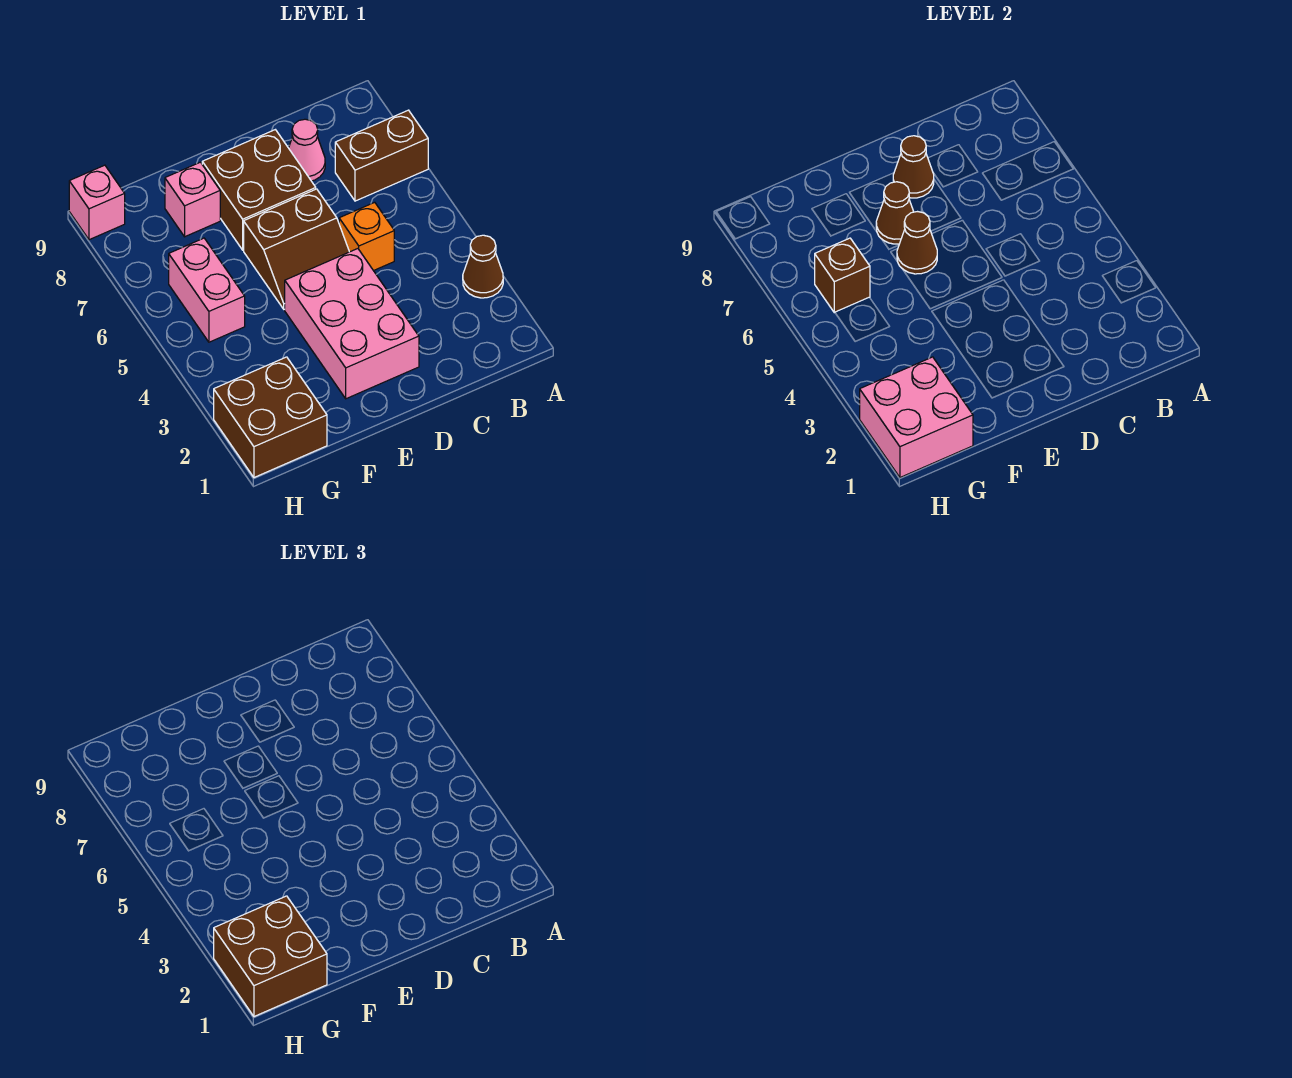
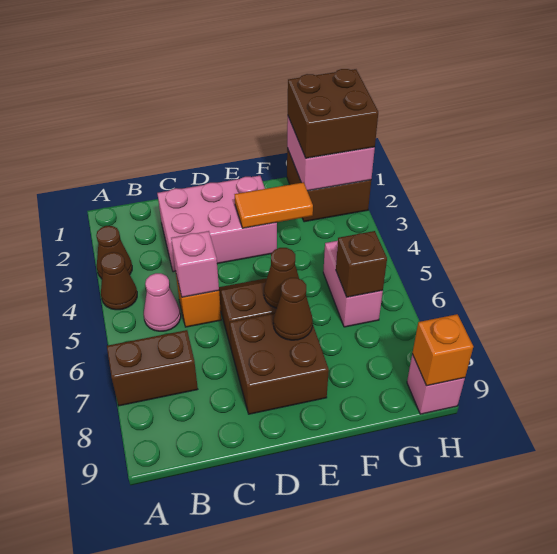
pink 1x1 cone [289,119,325,181] -> pink 1x1 cone moved to [144,273,181,331]
pink 2x3 brick [285,249,419,399] -> pink 2x3 brick turned to [157,176,277,272]
brown 1x1 cone [893,136,934,198] -> brown 1x1 cone moved to [101,252,137,310]
none -> orange 1x2 tile [234,182,313,228]
pink 1x1 brick [165,162,220,237] -> pink 1x1 brick moved to [171,231,219,297]
none -> orange 1x1 brick [412,314,473,386]

